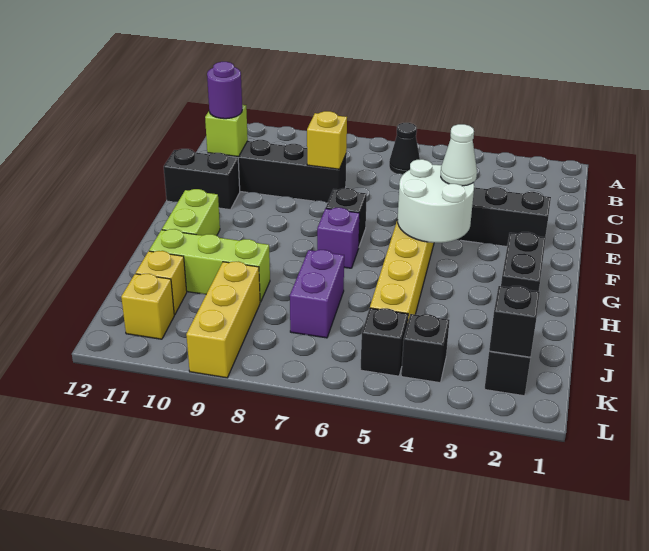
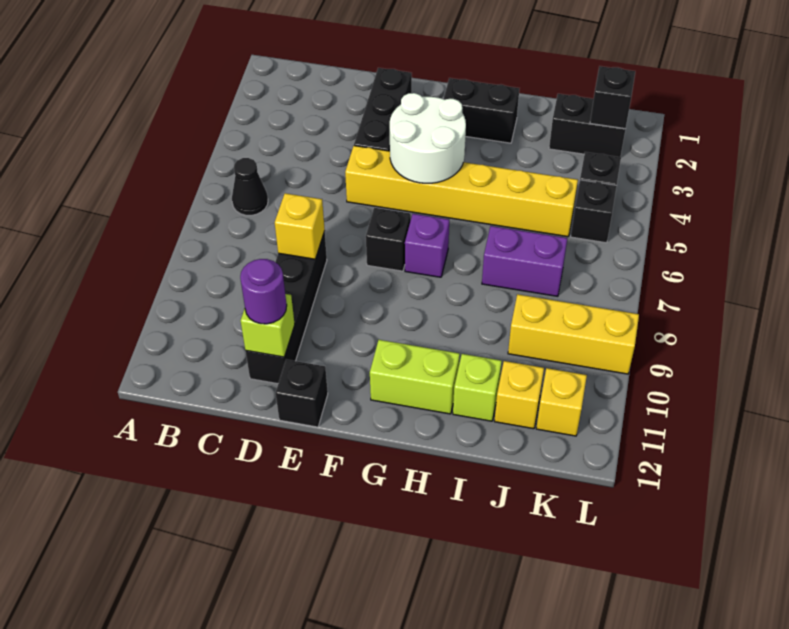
black 1x2 brick [164,149,240,210] -> black 1x1 brick [276,360,328,427]
white 1x1 cone [441,124,477,186] -> none
lime 1x3 brick [149,229,270,302] -> lime 1x1 brick [453,354,502,421]

